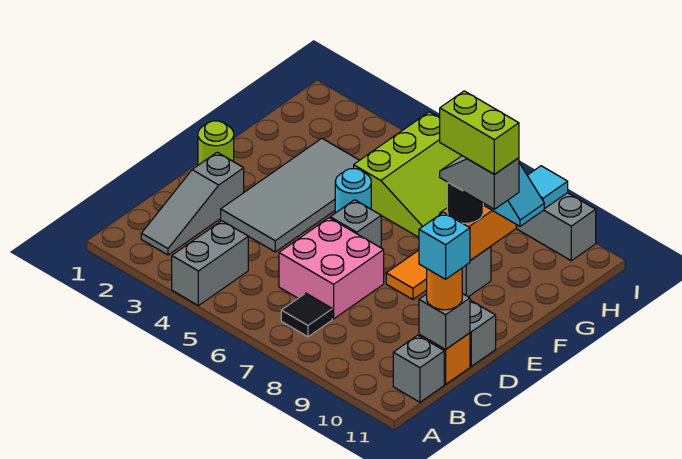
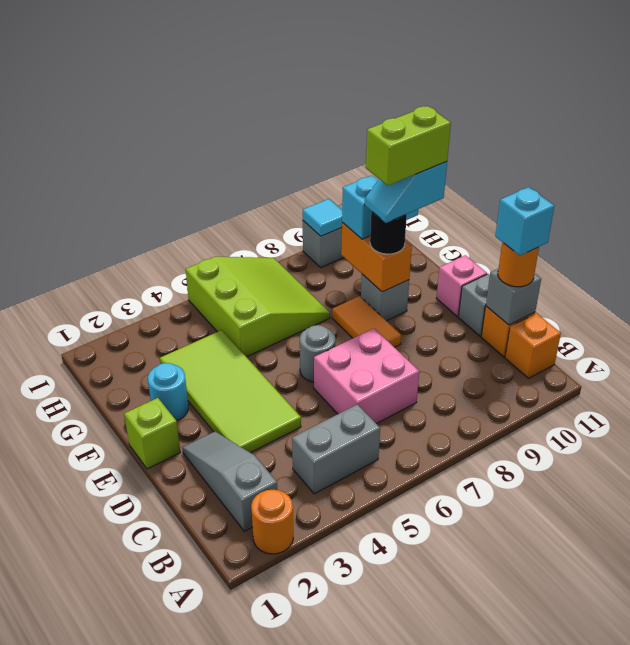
none -> orange 1x1 round brick [251,490,293,554]
grey 1x2 brick [172,221,248,306] -> grey 1x2 brick turned to [292,404,380,494]
grey 1x3 slope [141,152,244,255] -> grey 1x3 slope turned to [183,432,277,531]
black 1x1 tile [281,293,332,337] -> none
grey 1x1 brick [393,335,444,402] -> orange 1x1 brick [505,313,561,378]
grey 2x4 tile [221,139,359,252] -> lime 2x4 tile [160,330,301,453]
lime 1x1 round brick [198,121,234,165] -> lime 1x1 brick [124,398,180,469]
grey 1x1 brick [330,200,381,248] -> grey 1x1 round brick [300,325,336,382]
none -> pink 1x1 brick [436,255,487,317]
cyan 1x1 round brick [335,169,371,213] -> cyan 1x1 round brick moved to [148,363,188,421]
grey 1x2 slope [440,156,519,209] -> cyan 1x2 slope [364,161,447,223]

